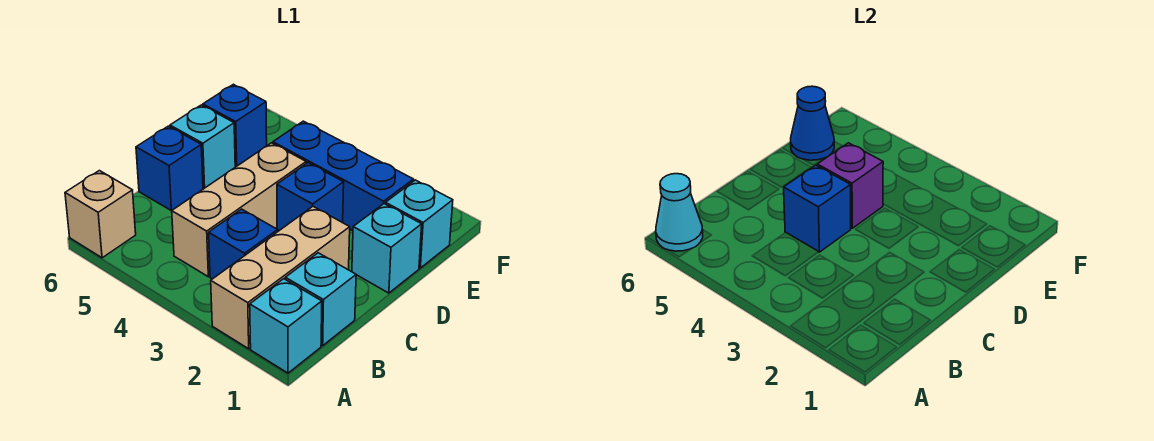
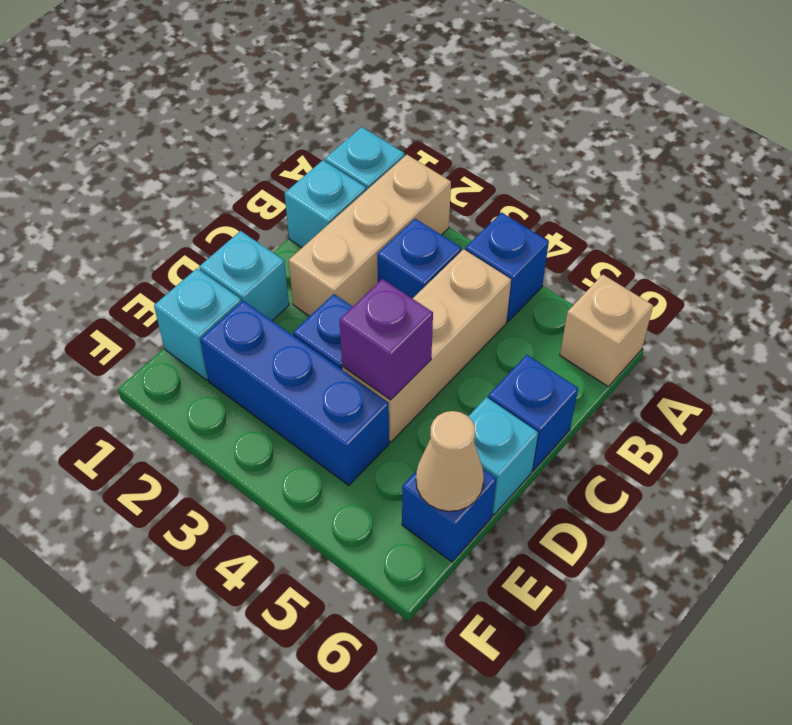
cyan 1x1 cone [656,174,703,251] -> none
blue 1x1 brick [784,165,851,252] -> blue 1x1 brick moved to [465,213,549,322]
blue 1x1 cone [791,86,834,160] -> tan 1x1 cone [416,411,484,511]

